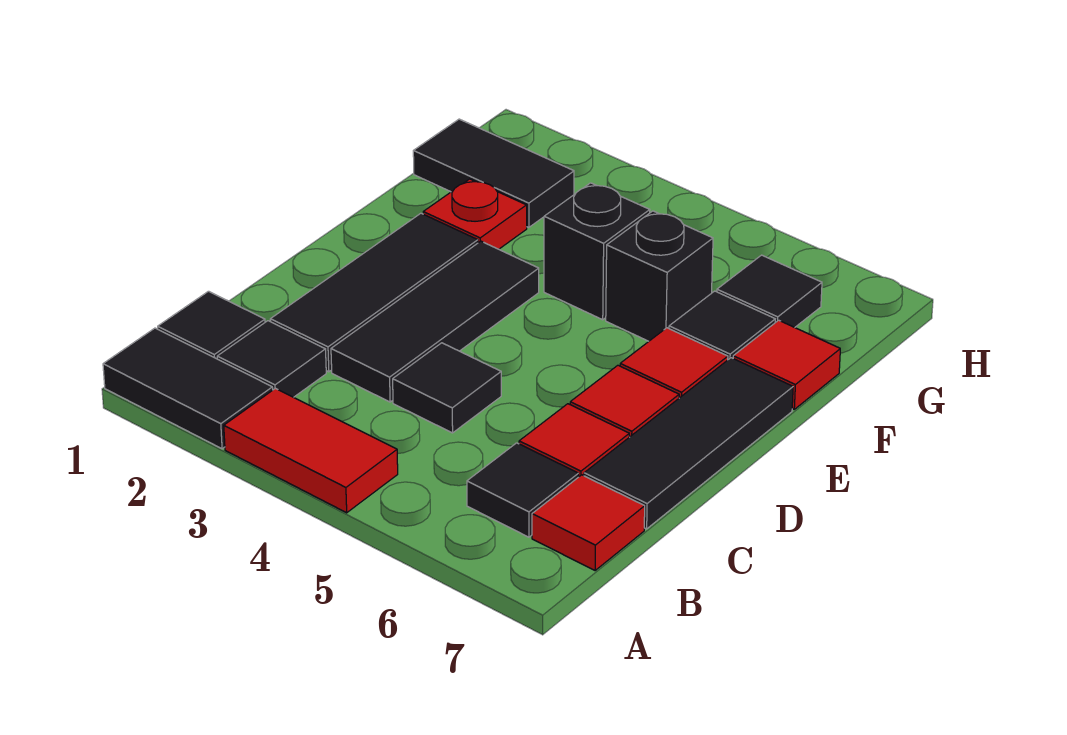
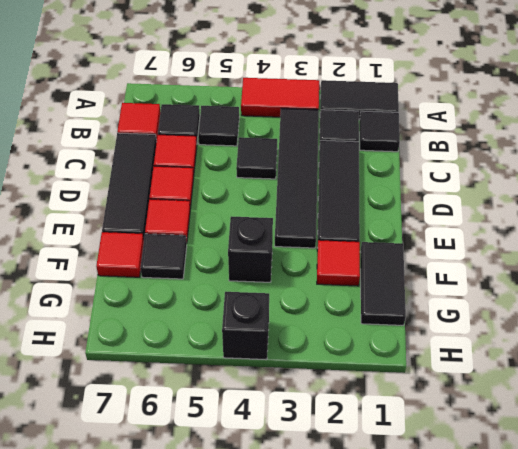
black 1x3 tile [331,241,539,402] -> black 1x4 tile [275,108,319,248]
red 1x1 plate [423,179,527,249] -> red 1x1 tile [317,240,360,286]
black 1x1 brick [606,211,713,341] -> black 1x1 brick moved to [222,292,269,360]
black 1x2 tile [413,119,574,227] -> black 1x2 tile turned to [360,242,406,325]
black 1x1 tile [717,255,822,327] -> black 1x1 tile moved to [198,106,239,146]

